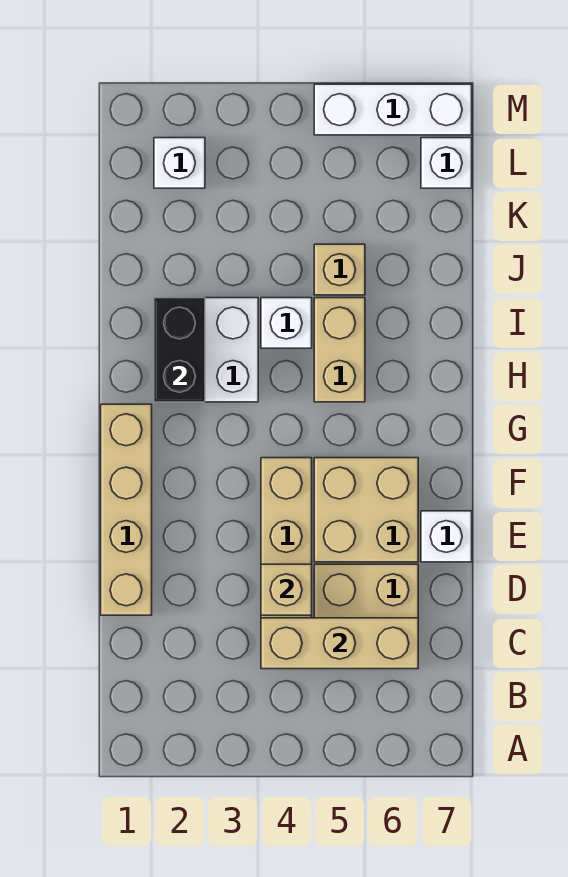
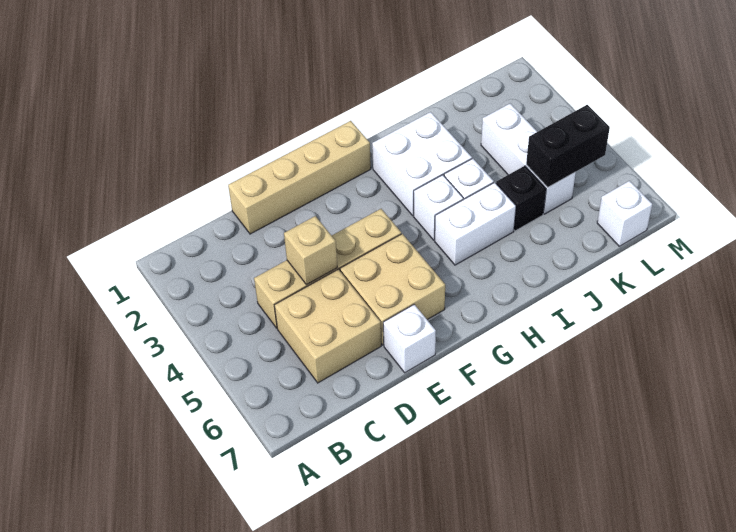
tan 1x3 brick [261,618,418,669] -> none
black 1x2 brick [154,298,205,402] -> black 1x2 brick moved to [526,105,610,187]
tan 1x2 brick [314,298,365,402] -> white 1x2 brick [435,182,516,265]
tan 1x1 brick [314,244,365,295] -> black 1x1 brick [496,166,546,231]
white 1x1 brick [154,138,205,188] -> white 1x1 brick moved to [414,175,463,240]
white 1x3 brick [314,84,472,135] -> white 1x3 brick moved to [481,103,576,214]

